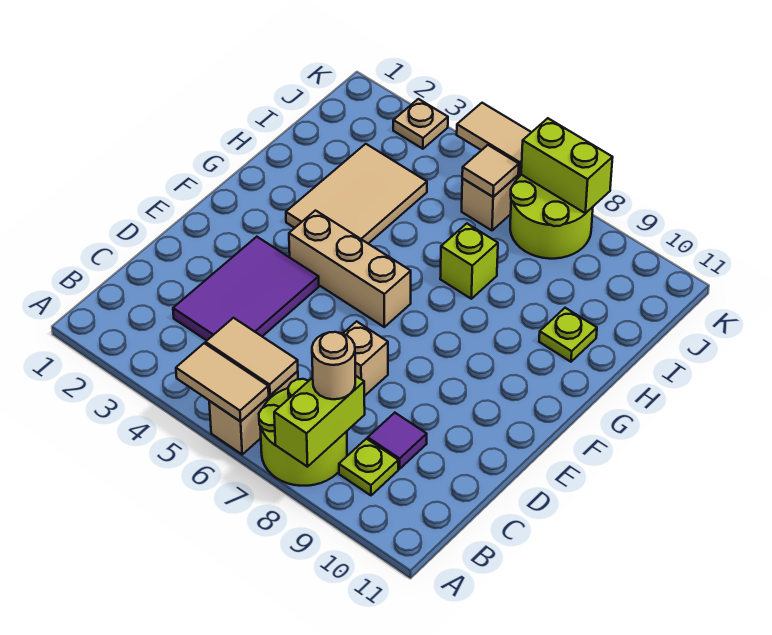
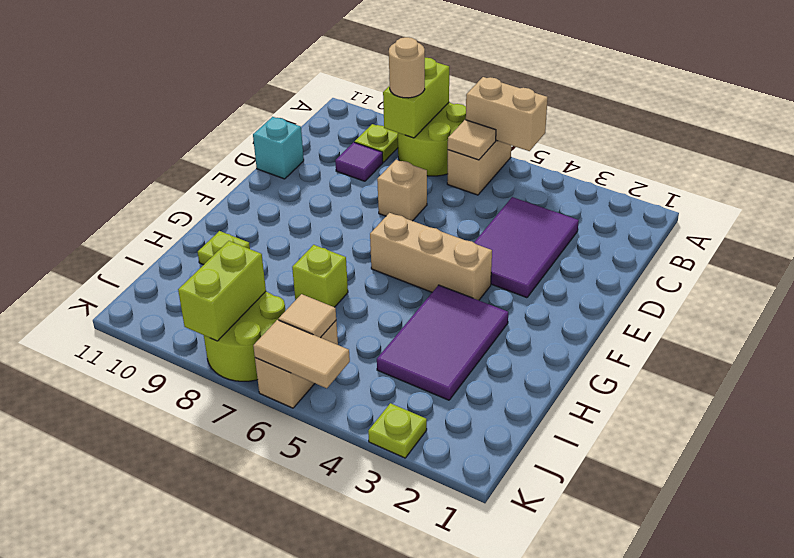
tan 1x2 tile [176,343,269,422] -> tan 1x2 brick [466,77,548,151]
tan 1x2 tile [206,318,298,395] -> tan 1x1 tile [448,120,496,160]
none -> cyan 1x1 brick [253,117,304,179]
tan 2x3 tile [286,144,427,244] -> purple 2x3 tile [377,285,508,400]
tan 1x1 plate [393,99,448,149] -> lime 1x1 plate [368,403,427,458]
lime 1x2 brick [521,118,613,213] -> lime 1x2 brick turned to [178,241,266,341]

